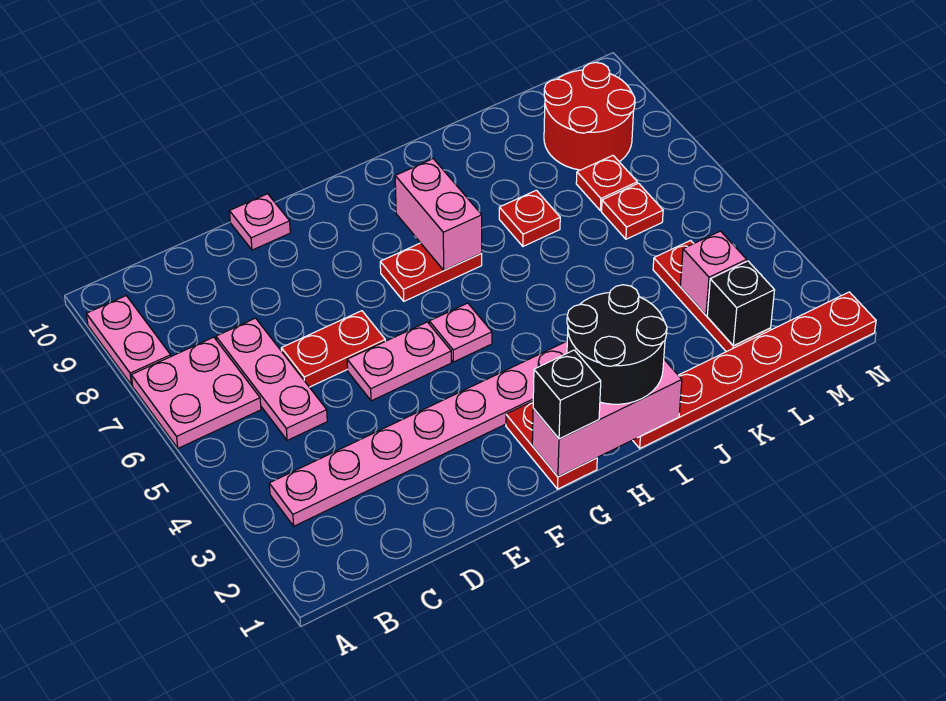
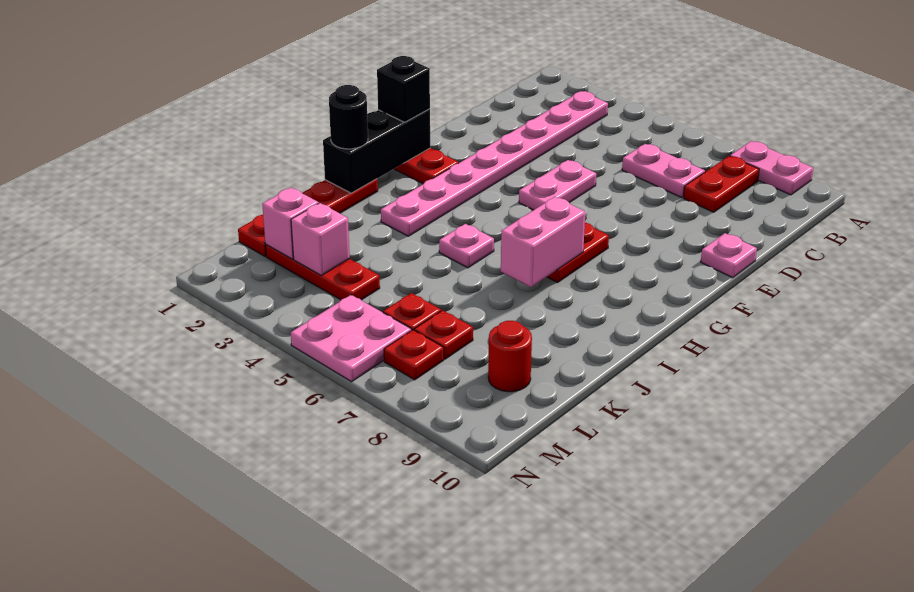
pink 2x2 plate [131,337,261,448] -> pink 2x2 plate moved to [291,295,411,382]
pink 1x3 plate [216,318,327,440] -> pink 1x2 plate [622,144,705,198]
red 1x2 plate [281,311,385,387] -> red 1x2 plate moved to [684,156,759,212]
pink 1x3 brick [532,360,682,477] -> black 1x3 brick [323,109,430,193]
pink 1x1 plate [429,303,492,362] -> pink 1x1 plate moved to [439,224,494,268]
black 2x2 round brick [567,285,667,404] -> black 1x1 round brick [329,85,368,149]
pink 1x2 brick [395,159,482,270] -> pink 1x2 brick turned to [501,197,585,287]
red 1x6 plate [633,292,876,448] -> red 1x4 plate [238,179,378,257]
red 1x1 plate [499,190,560,246] -> red 1x1 plate moved to [384,330,444,380]
black 1x1 brick [707,261,774,346] -> pink 1x1 brick [262,188,319,259]
red 2x2 round brick [544,62,635,170] -> red 1x1 round brick [488,321,532,392]

